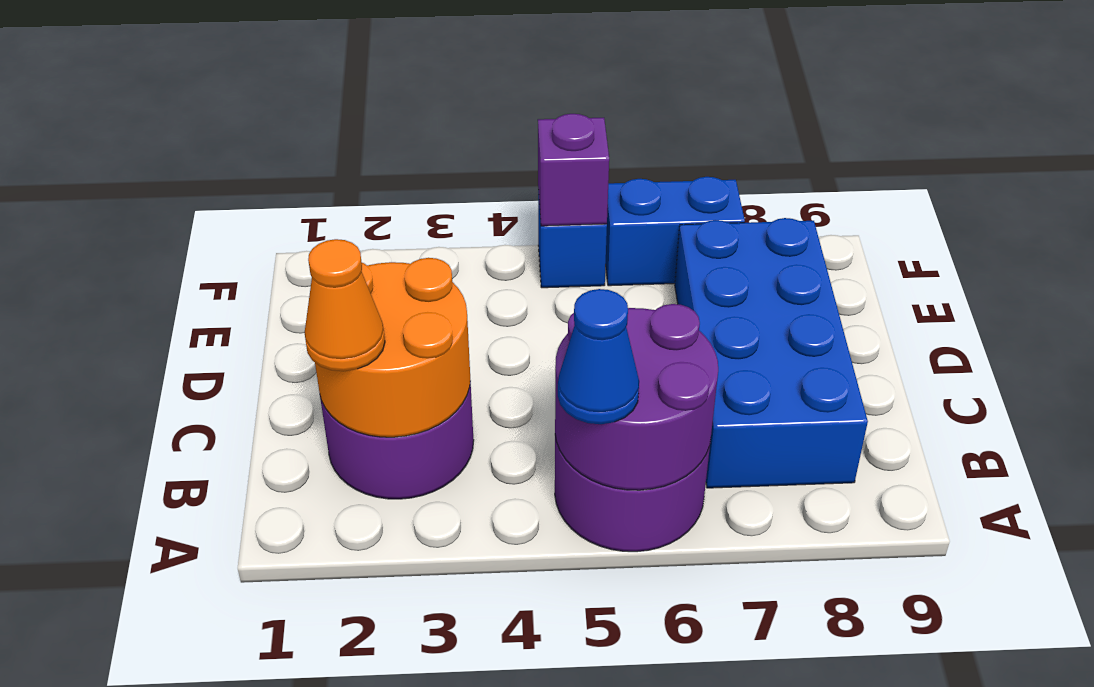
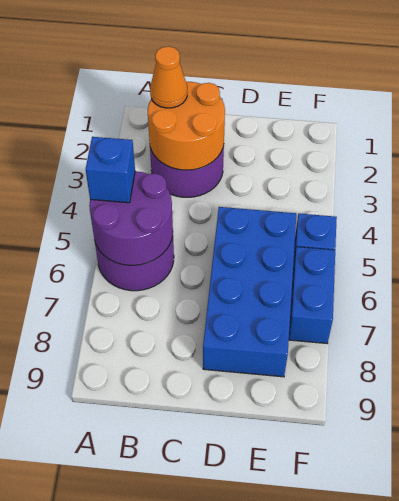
blue 1x1 cone [558,289,639,424] -> blue 1x1 brick [86,137,135,203]
blue 2x4 brick [675,218,868,488] -> blue 2x4 brick turned to [203,207,296,377]
purple 1x1 brick [538,114,609,226] -> none

